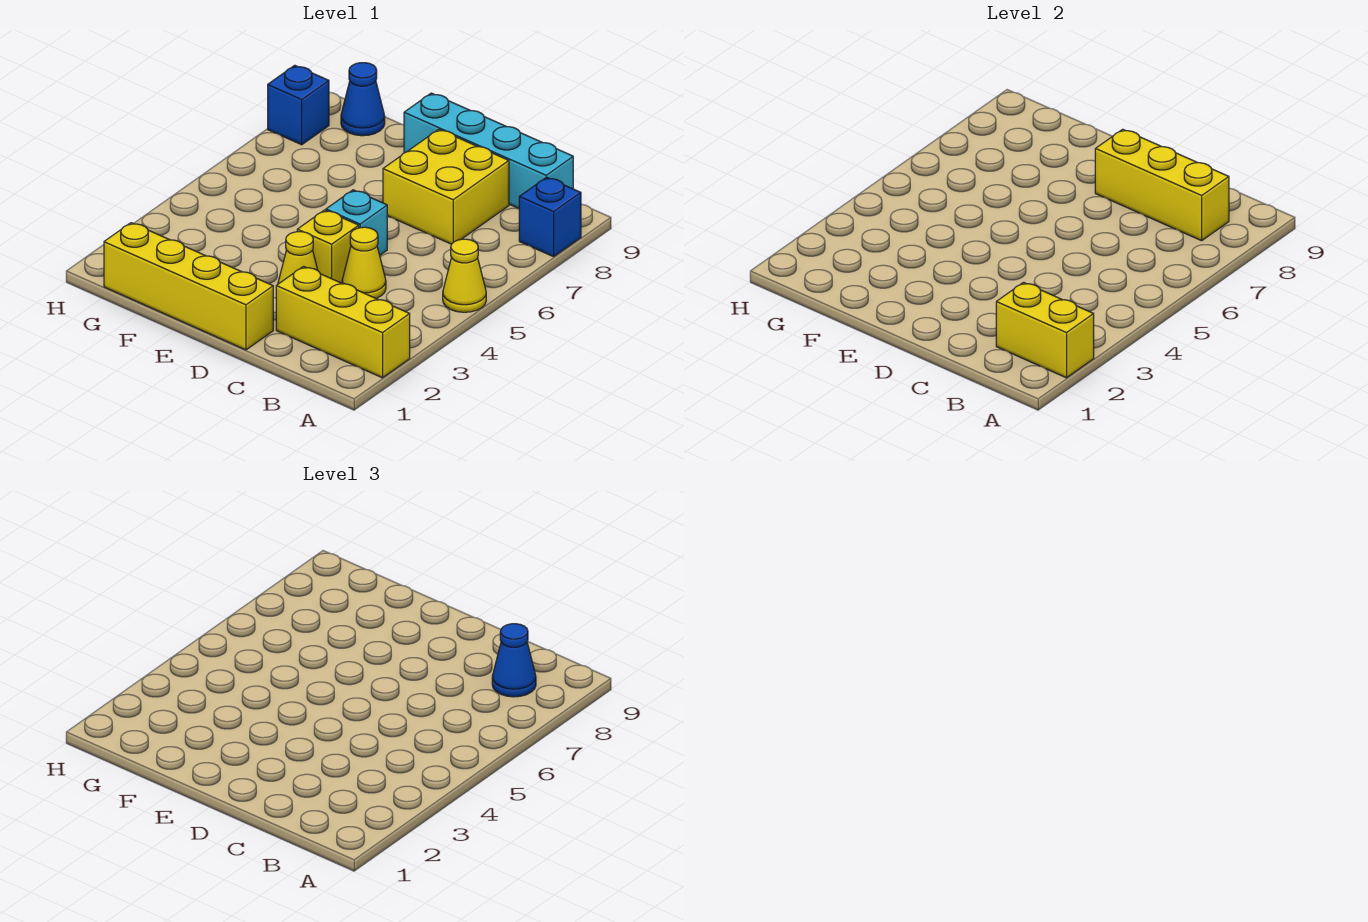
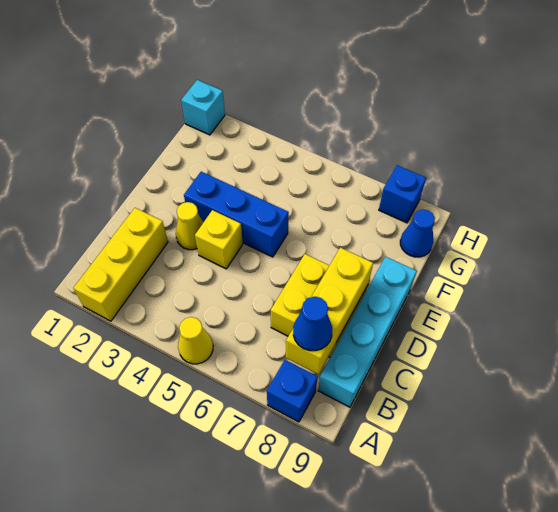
yellow 1x2 brick [996,282,1094,378] -> none
yellow 1x1 cone [342,227,386,299] -> none
yellow 1x4 brick [104,223,273,350] -> none
cyan 1x1 brick [326,190,387,255] -> cyan 1x1 brick moved to [181,80,225,135]
none -> blue 1x3 brick [184,172,289,257]

